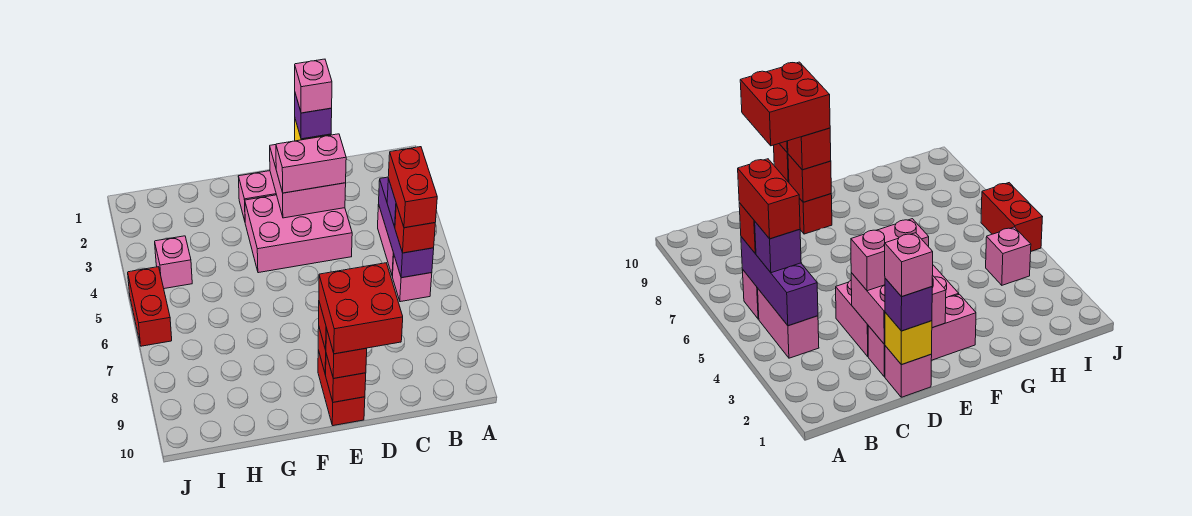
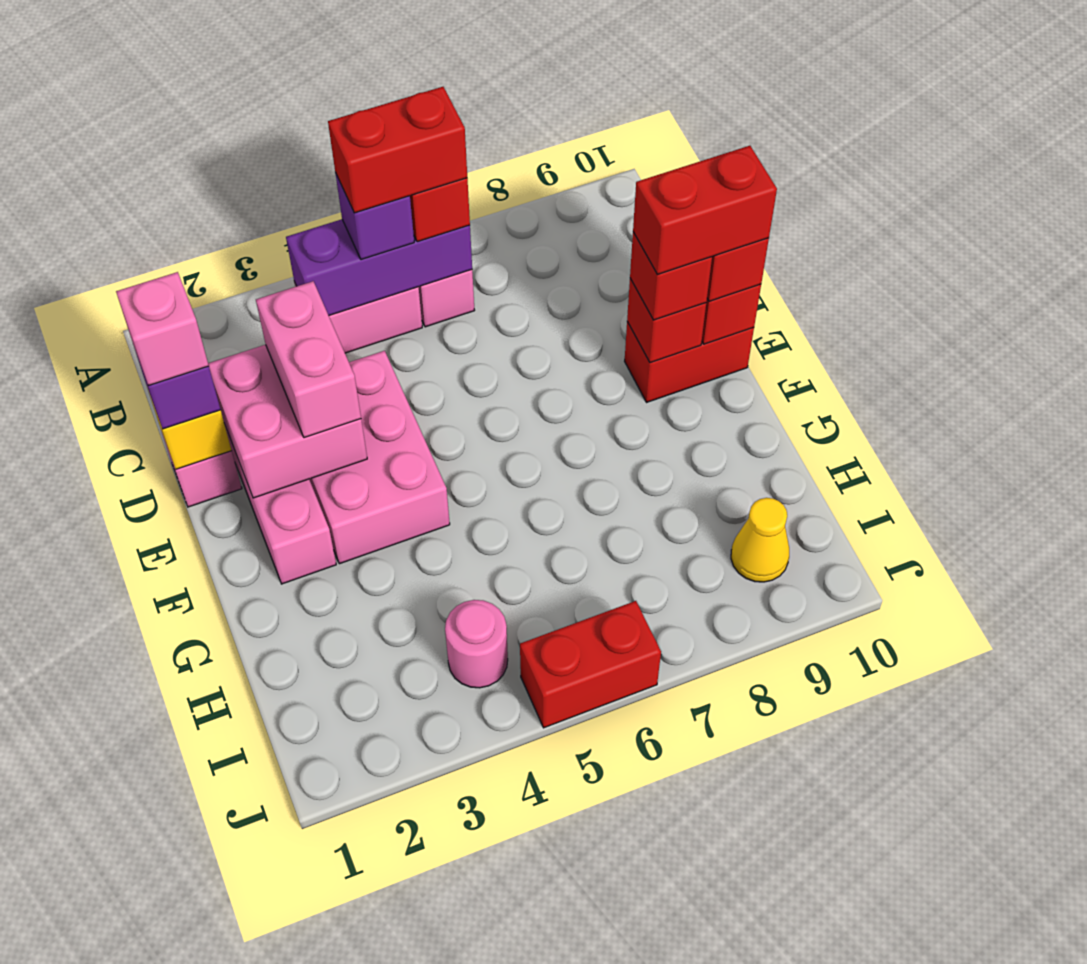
red 2x2 brick [319,263,403,354] -> red 1x2 brick [633,146,777,275]
pink 1x1 brick [155,236,192,289] -> pink 1x1 round brick [445,600,508,688]
none -> yellow 1x1 cone [731,498,789,582]

